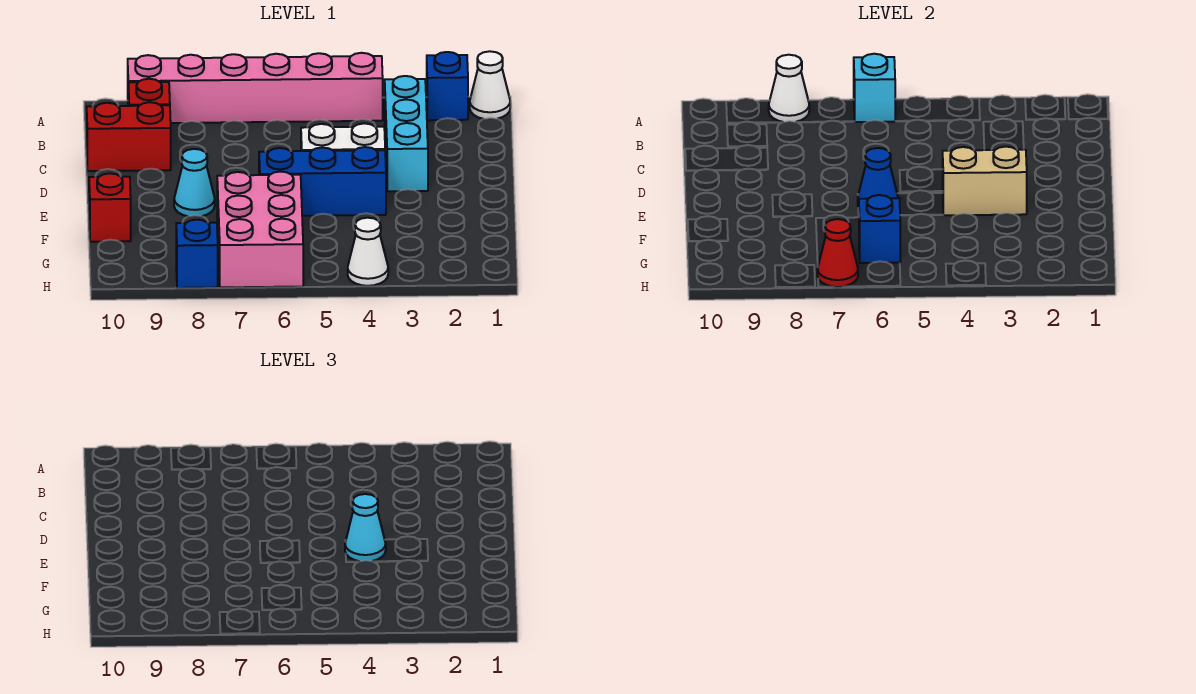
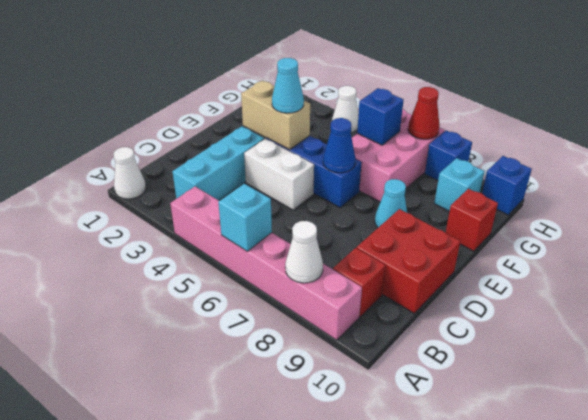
blue 1x1 brick [427,52,468,120] -> blue 1x1 brick moved to [482,156,532,215]
red 1x2 brick [87,102,171,171] -> red 2x2 brick [357,209,460,313]
none -> cyan 1x1 brick [434,158,484,211]

